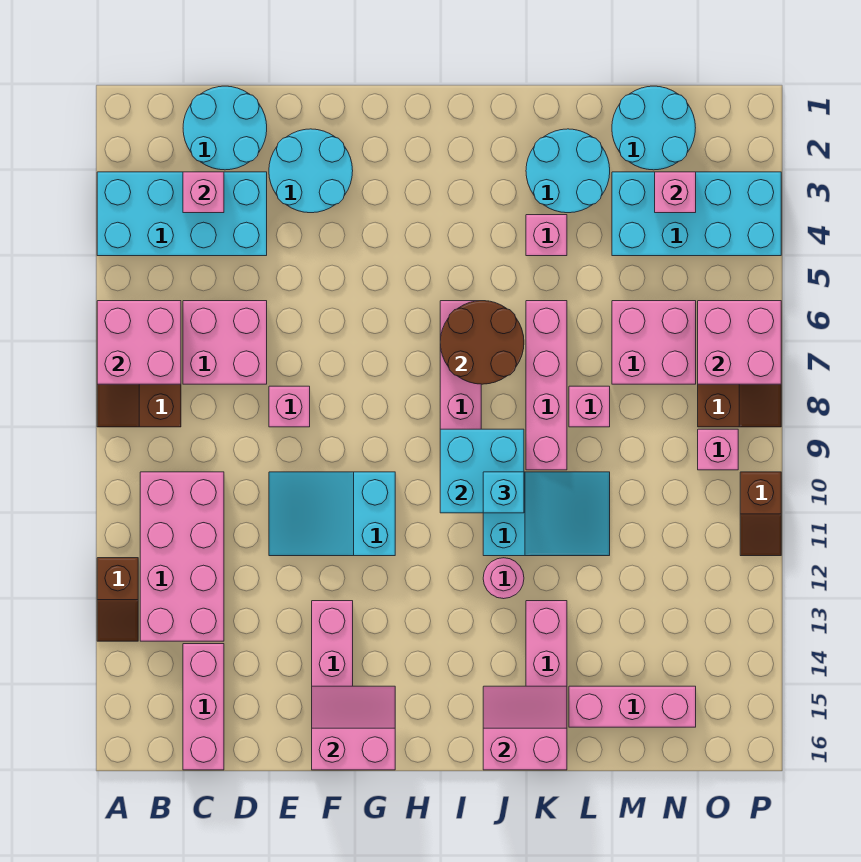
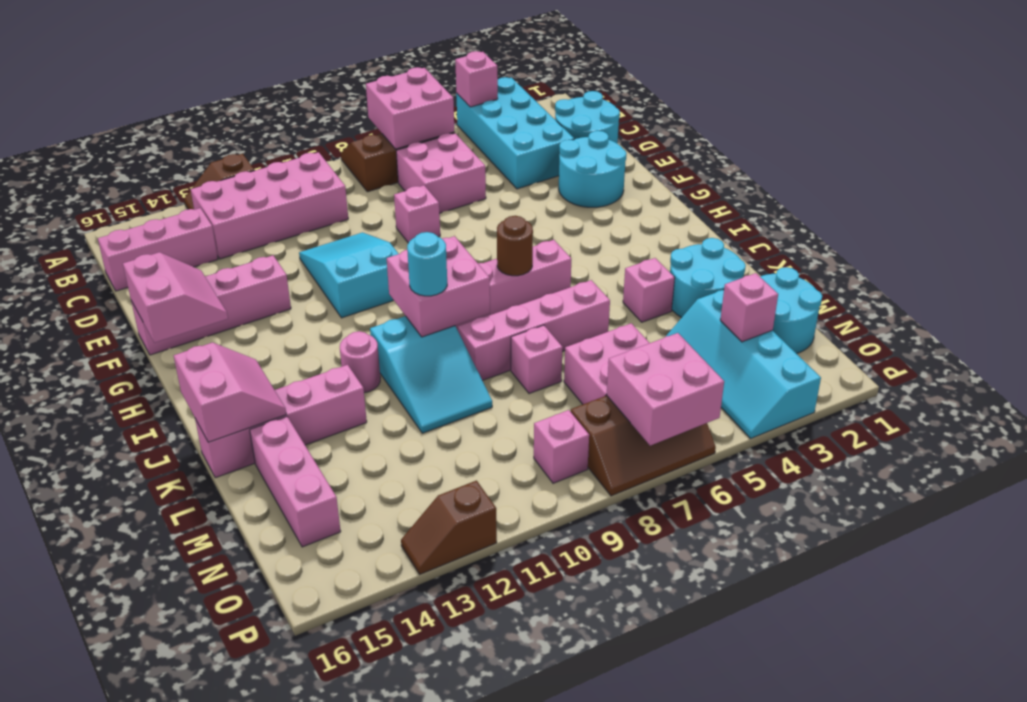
pink 1x1 brick [183,172,224,213] -> pink 1x1 brick moved to [455,51,498,107]
brown 2x2 round brick [440,301,524,384] -> brown 1x1 round brick [497,216,533,276]
cyan 2x2 brick [440,429,524,513] -> pink 2x2 brick [387,236,490,337]
cyan 1x1 brick [483,472,524,513] -> cyan 1x1 round brick [407,232,447,296]
cyan 2x4 brick [612,172,781,256] -> cyan 2x4 slope [666,290,821,439]
brown 1x2 slope [740,472,781,556] -> brown 1x2 slope moved to [401,481,497,574]

